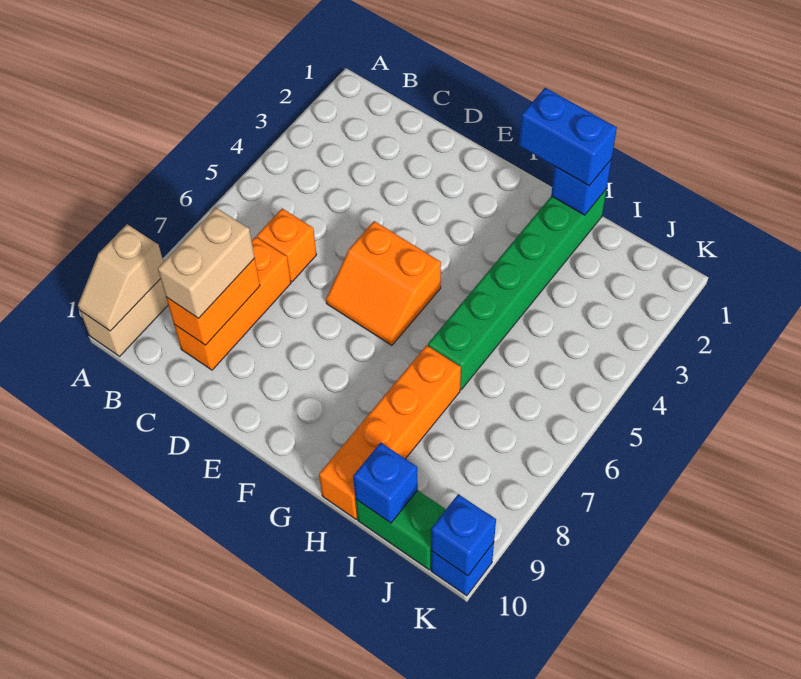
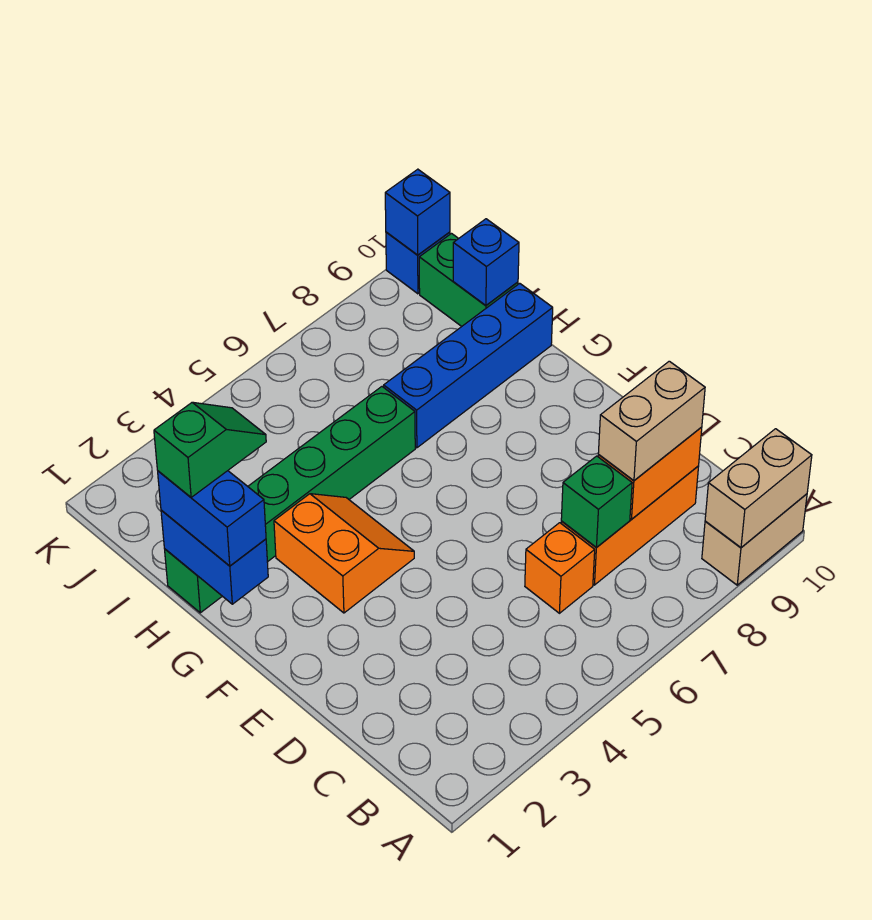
tan 1x2 slope [78,224,163,331] -> tan 1x2 brick [705,429,812,548]
none -> green 1x1 brick [561,456,632,548]
orange 2x2 slope [326,221,441,345] -> orange 2x2 slope moved to [274,494,414,613]
blue 1x1 brick [551,160,611,215] -> blue 1x2 brick [161,510,268,604]
none -> green 1x2 slope [154,402,266,497]
orange 1x4 brick [319,345,461,519] -> blue 1x4 brick [384,283,553,448]

